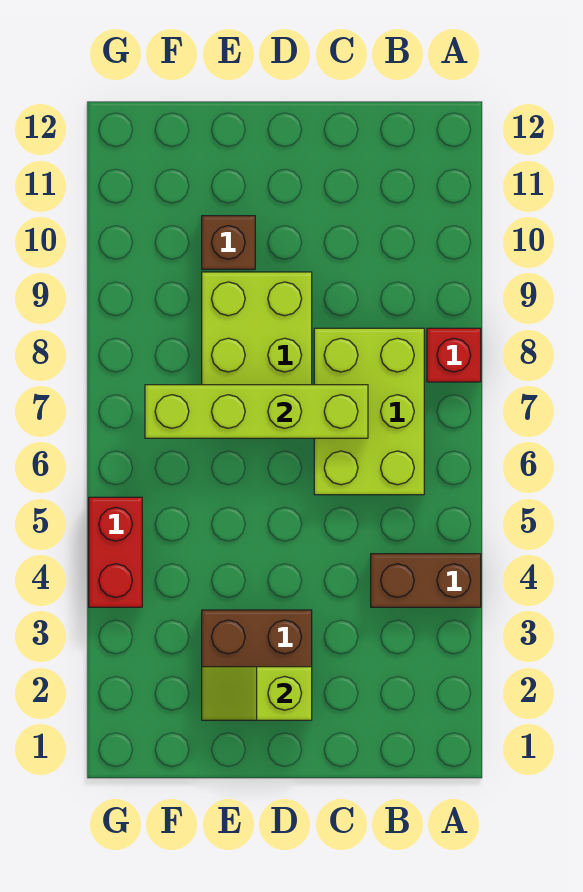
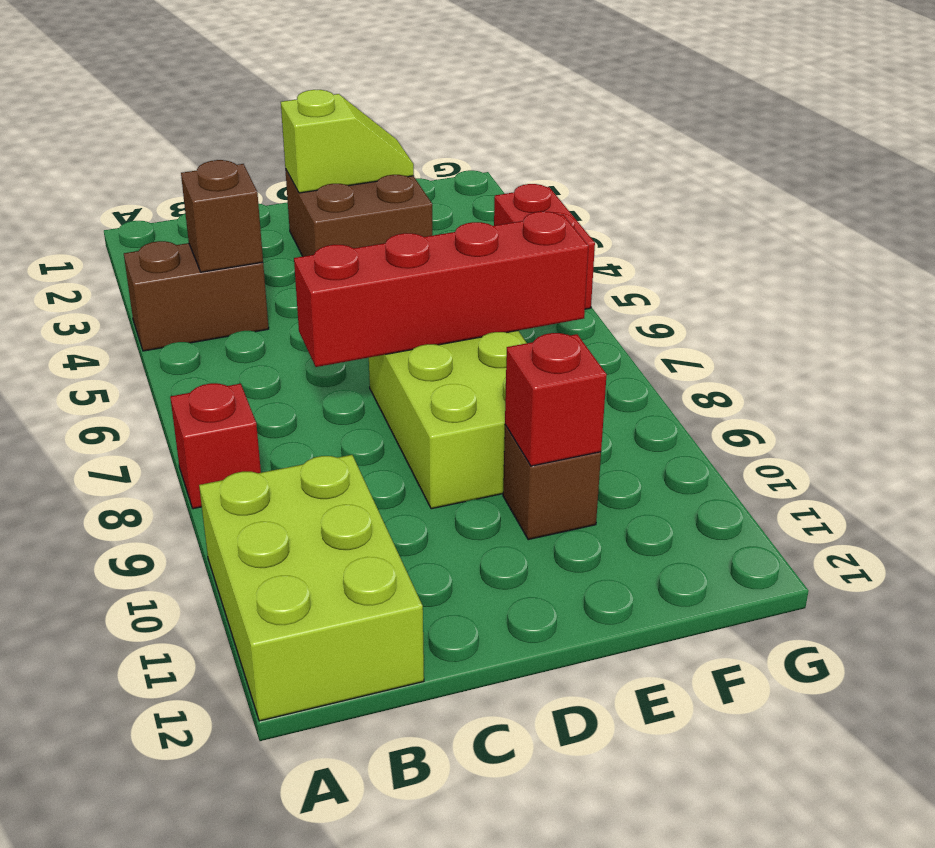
none -> brown 1x1 brick [181,160,263,272]
lime 2x3 brick [314,328,424,495] -> lime 2x3 brick moved to [199,455,424,721]
lime 1x4 brick [145,385,368,438] -> red 1x4 brick [294,211,588,367]
none -> red 1x1 brick [505,333,607,466]

